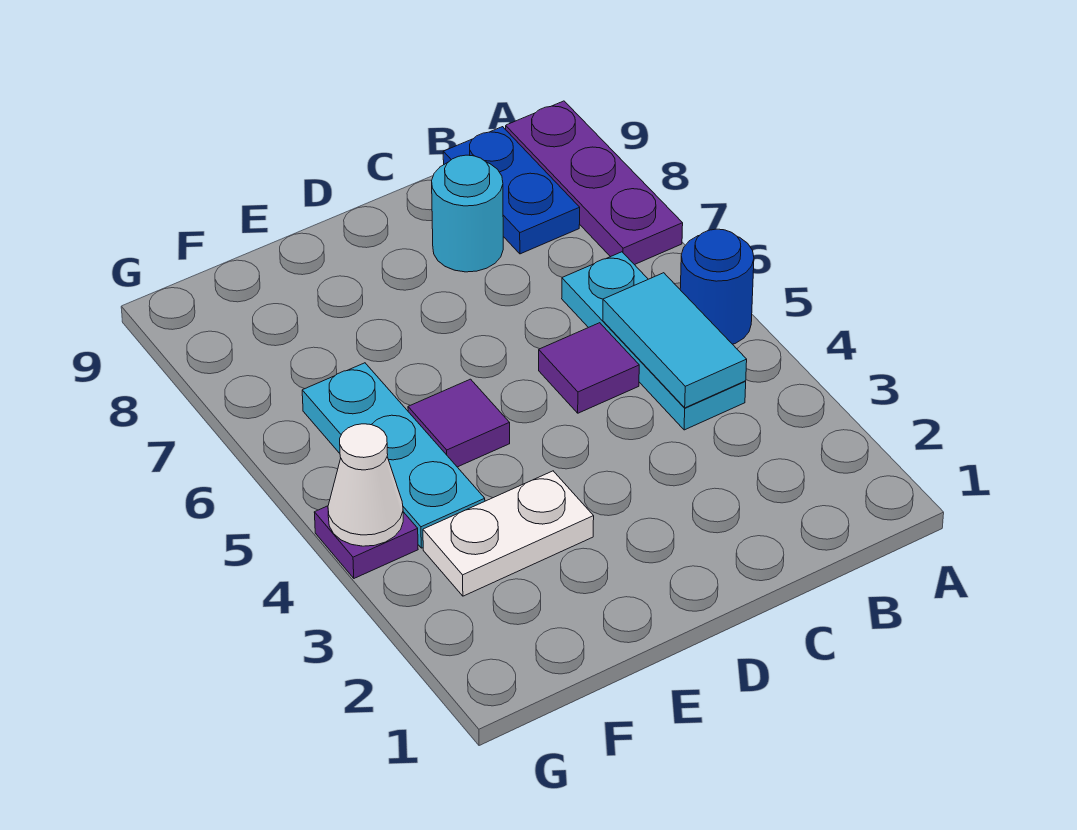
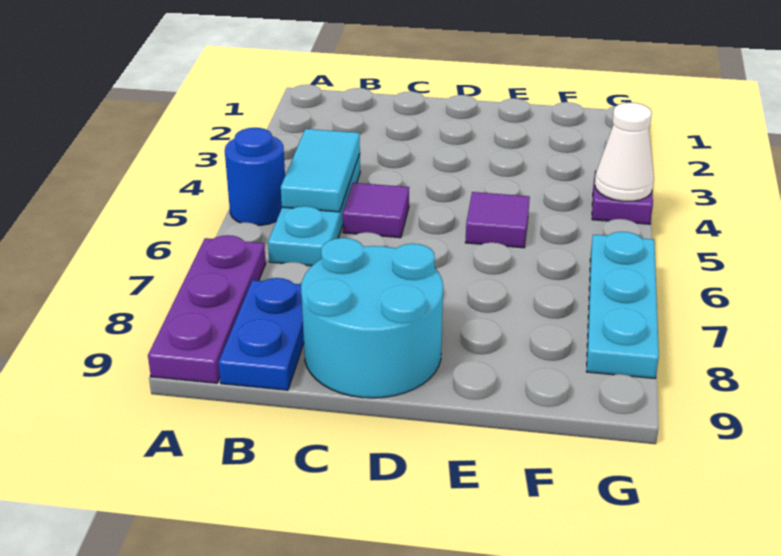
cyan 1x1 round brick [432,155,503,272] -> cyan 2x2 round brick [301,238,443,398]
white 1x2 plate [423,471,594,596] -> none
cyan 1x3 plate [302,363,485,548] -> cyan 1x3 plate moved to [587,232,659,378]

